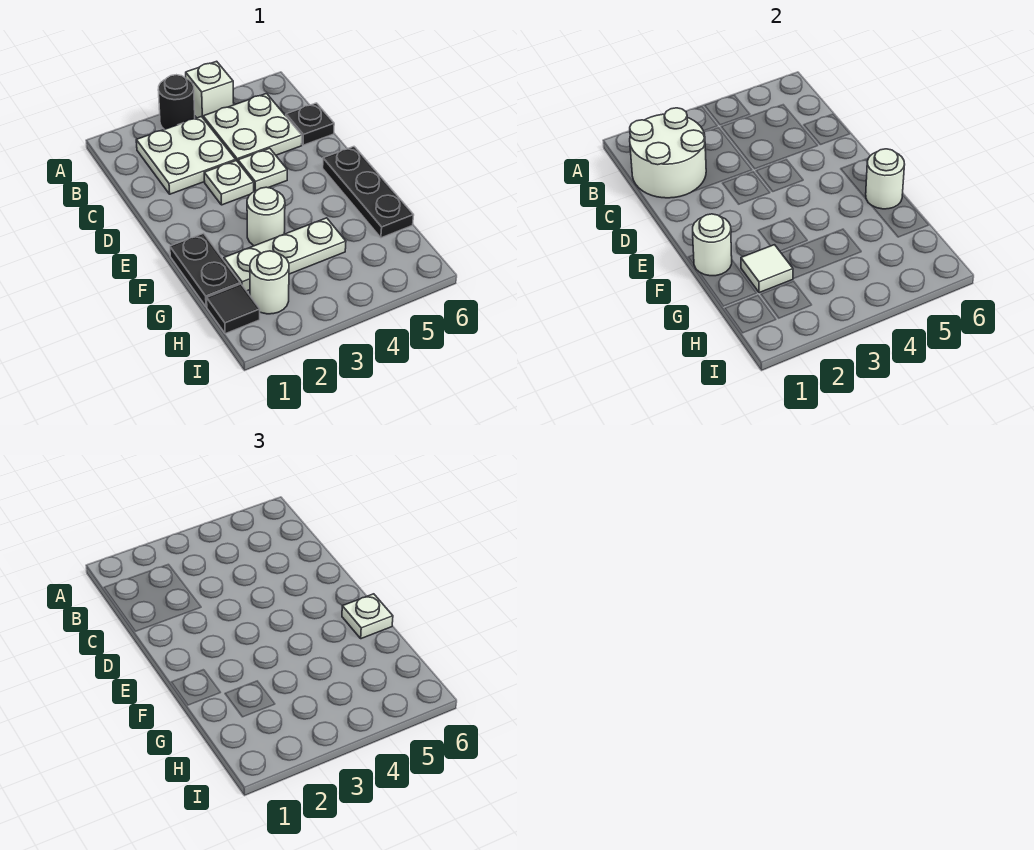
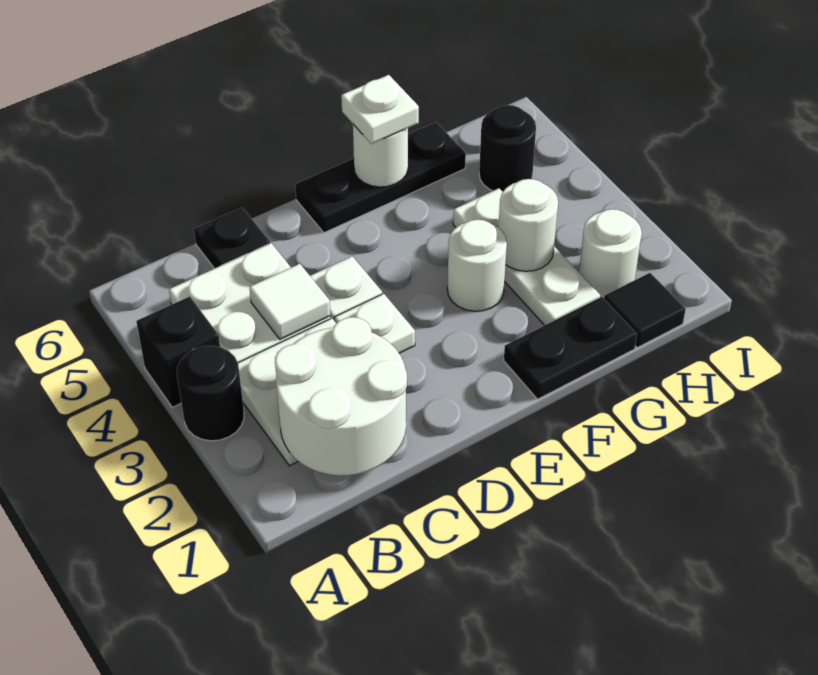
white 1x1 brick [186,61,234,118] -> black 1x1 brick [136,296,220,407]
white 1x1 round brick [693,214,732,276] -> white 1x1 round brick moved to [498,179,558,271]
white 1x1 tile [741,245,793,293] -> white 1x1 tile moved to [249,264,330,339]
none -> black 1x1 round brick [479,105,536,192]

